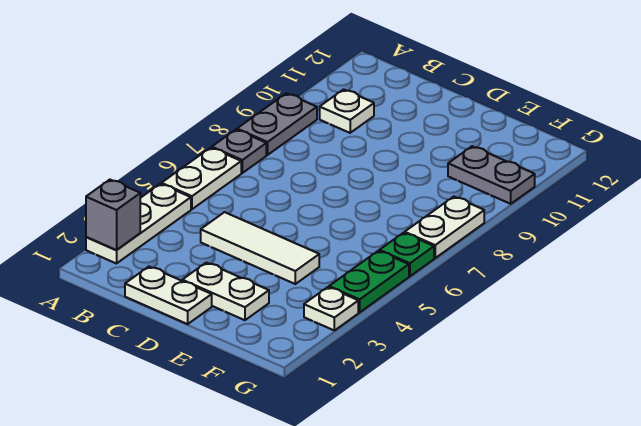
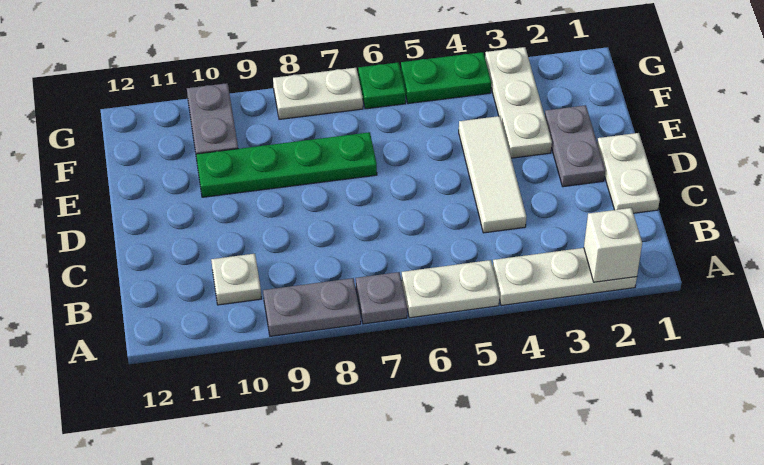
grey 1x1 brick [86,180,140,250] -> white 1x1 brick [584,208,642,282]
white 1x2 plate [182,263,269,320] -> grey 1x2 plate [545,105,605,187]
none -> green 1x4 plate [196,132,377,197]
white 1x1 plate [304,287,358,330] -> white 1x3 plate [485,47,552,158]

